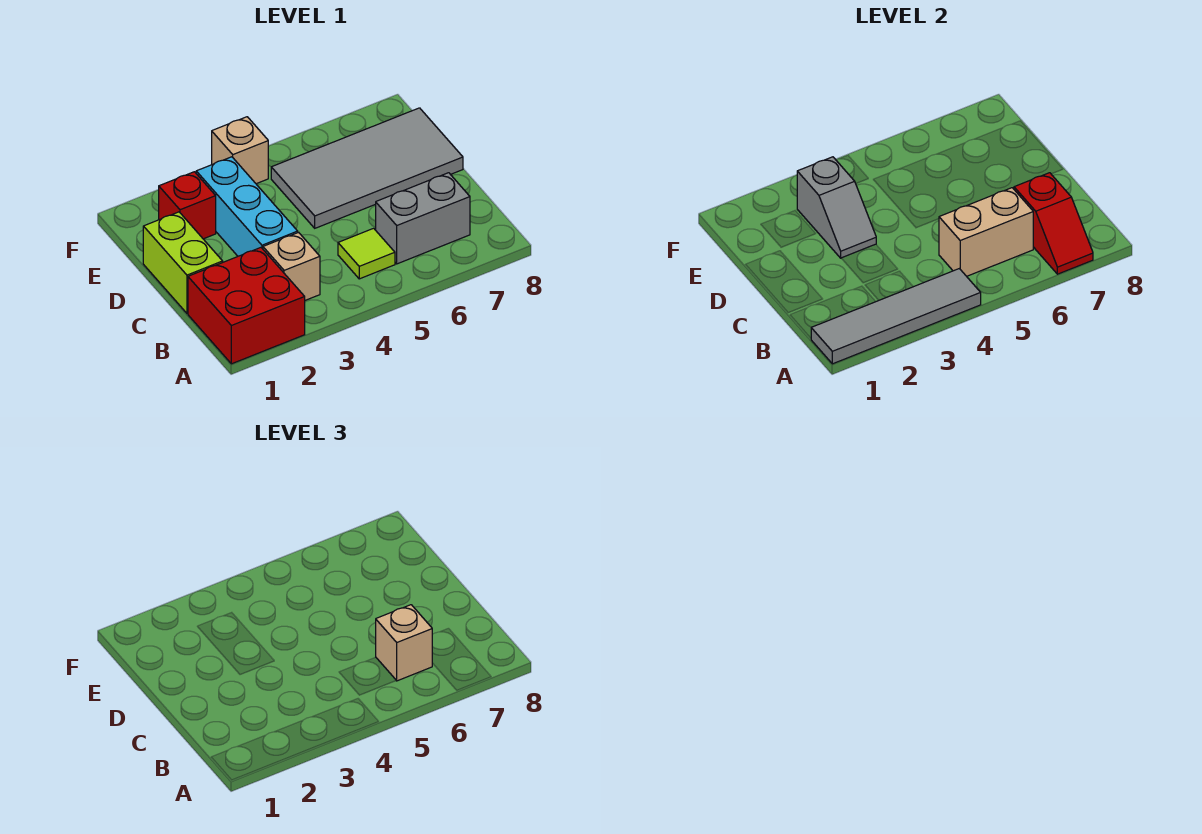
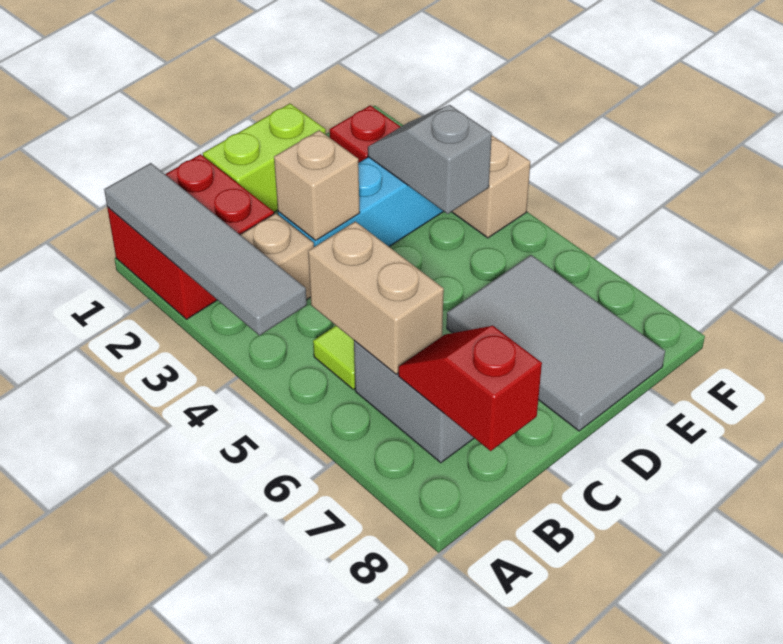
red 1x2 slope [1014,173,1093,274] -> red 1x2 slope turned to [398,326,542,451]
tan 1x1 brick [376,605,432,681] -> tan 1x1 brick moved to [274,130,360,241]
grey 1x2 slope [797,157,876,258] -> grey 1x2 slope turned to [368,105,492,214]
grey 2x4 tile [271,108,463,228] -> grey 2x3 tile [447,255,665,431]

